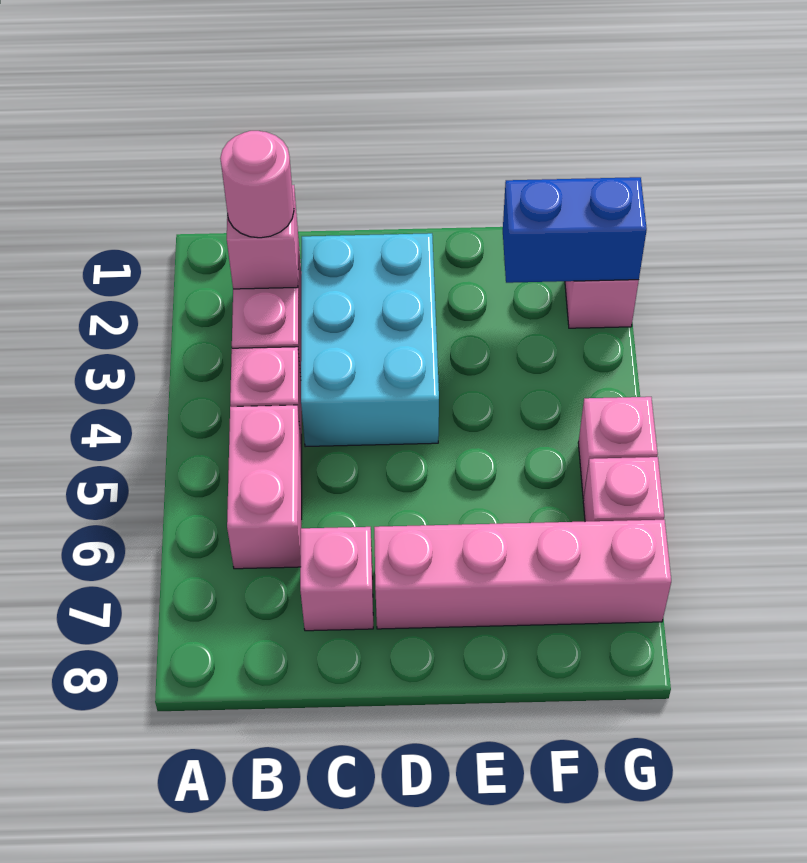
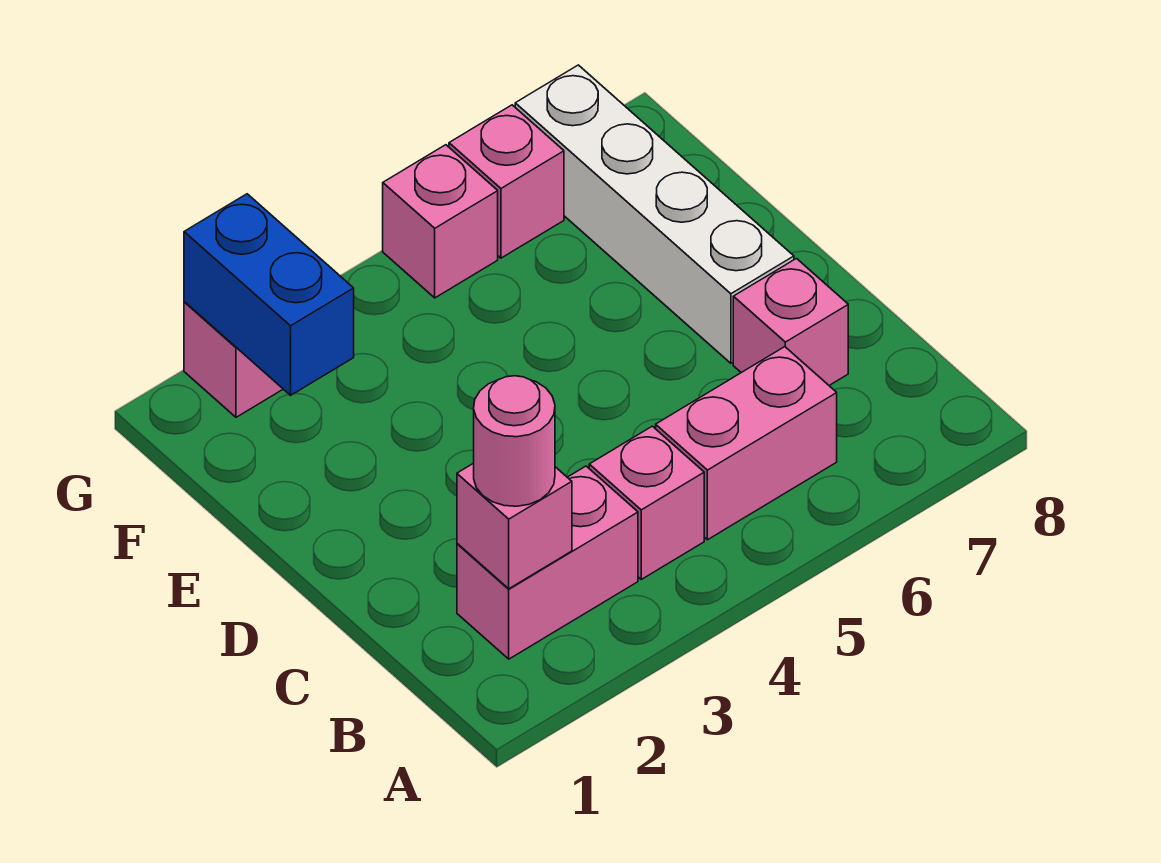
cyan 2x3 brick [301,233,439,447] -> none
pink 1x4 brick [374,520,671,629] -> white 1x4 brick [515,65,794,363]

